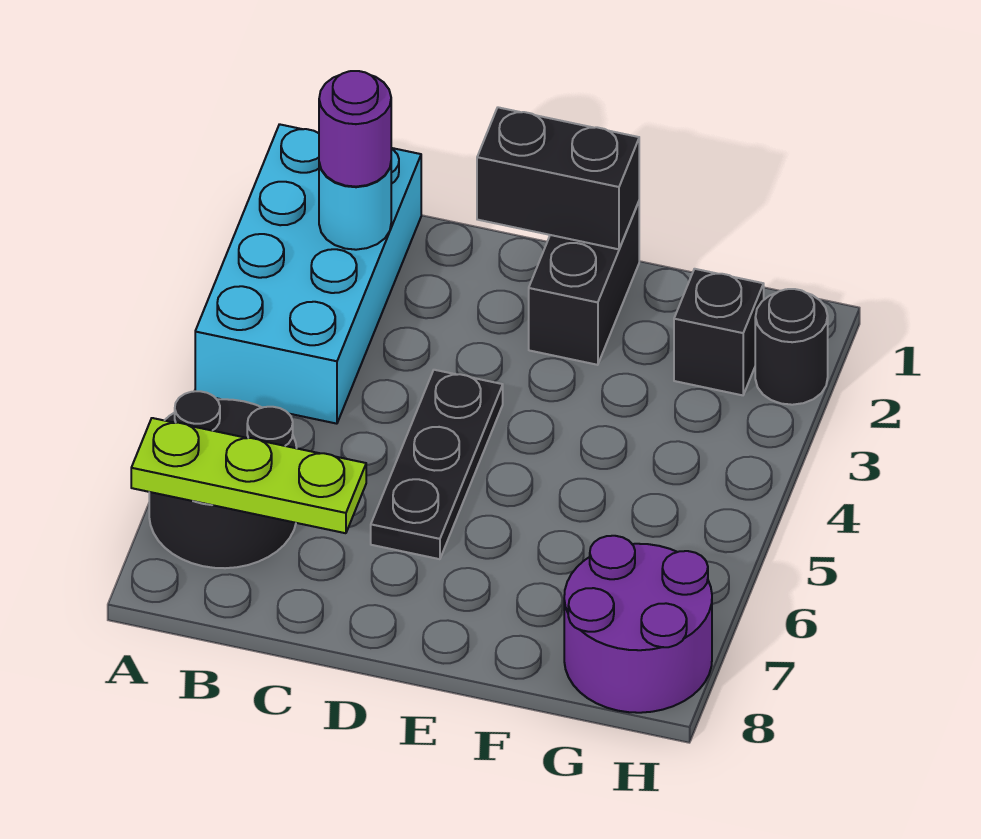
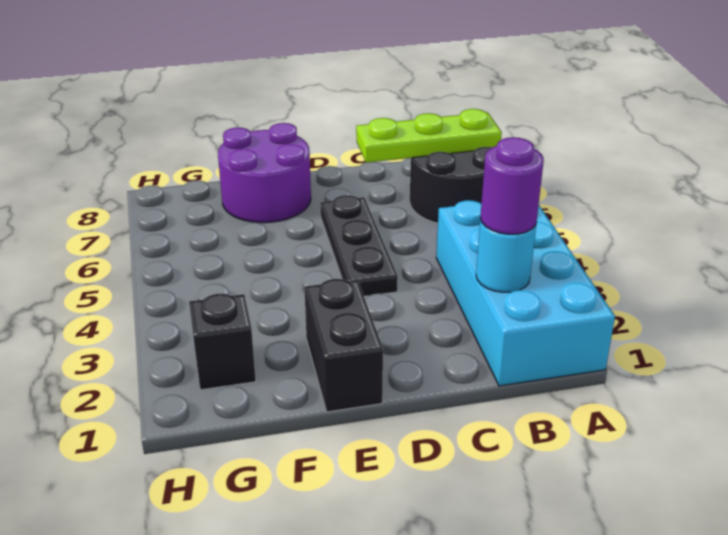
black 1x2 brick [477,107,639,249] -> none
purple 2x2 round brick [564,536,712,713] -> purple 2x2 round brick moved to [218,123,311,223]
black 1x1 round brick [755,289,828,405] -> none

